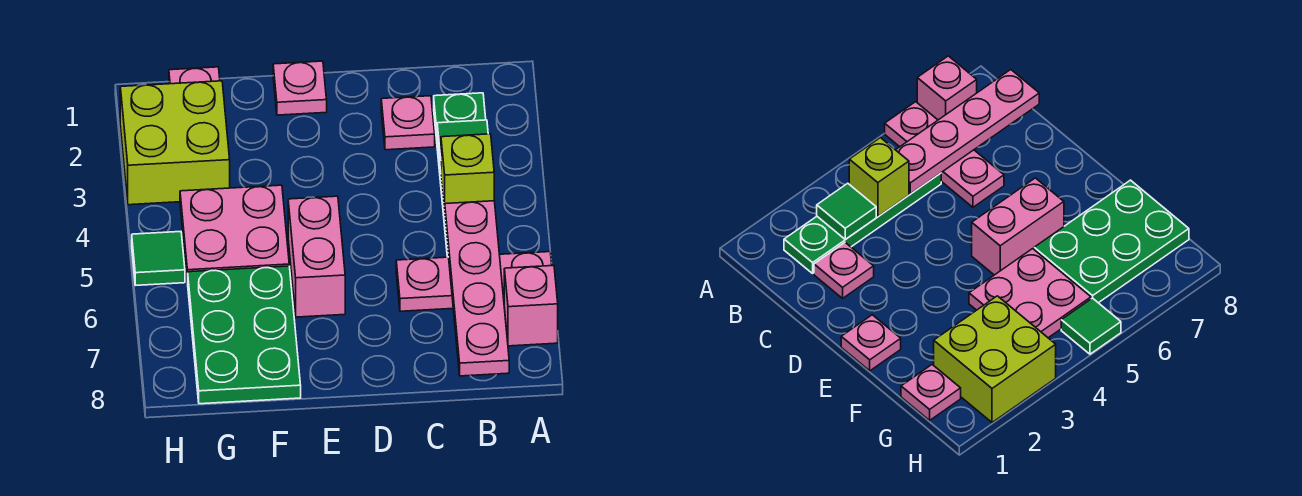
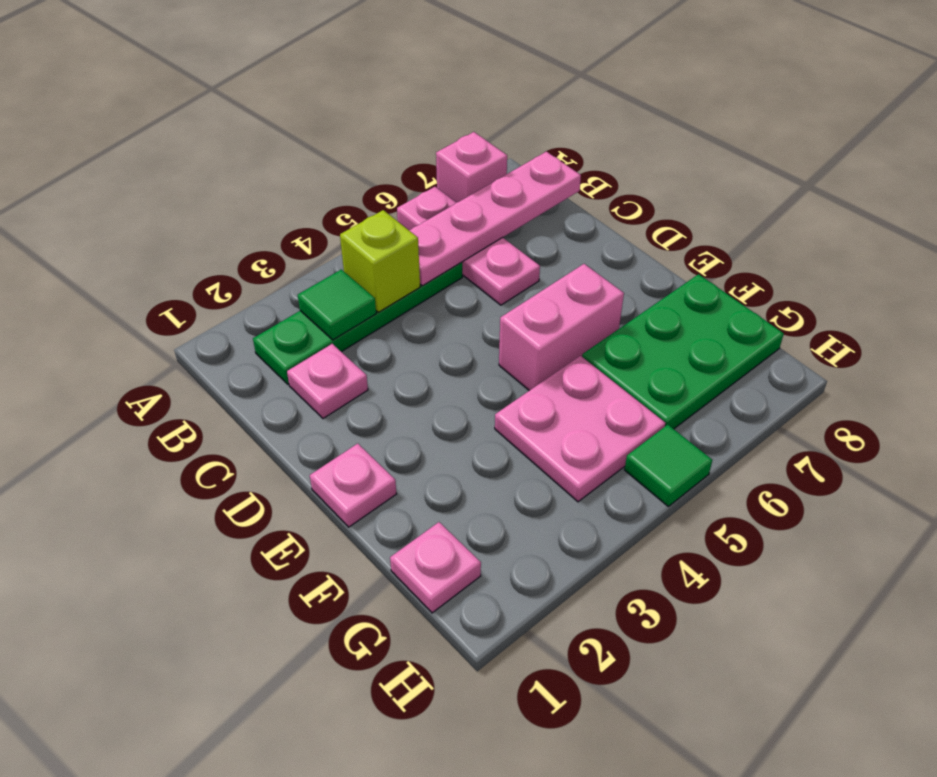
lime 2x2 brick [120,81,230,205] -> none

